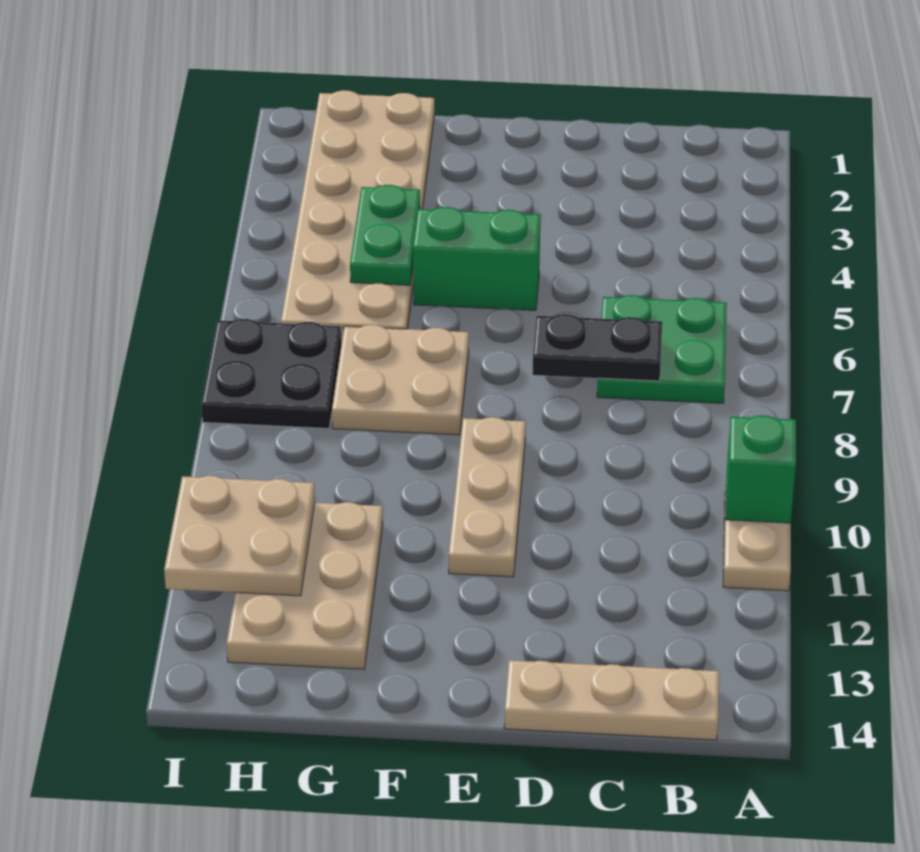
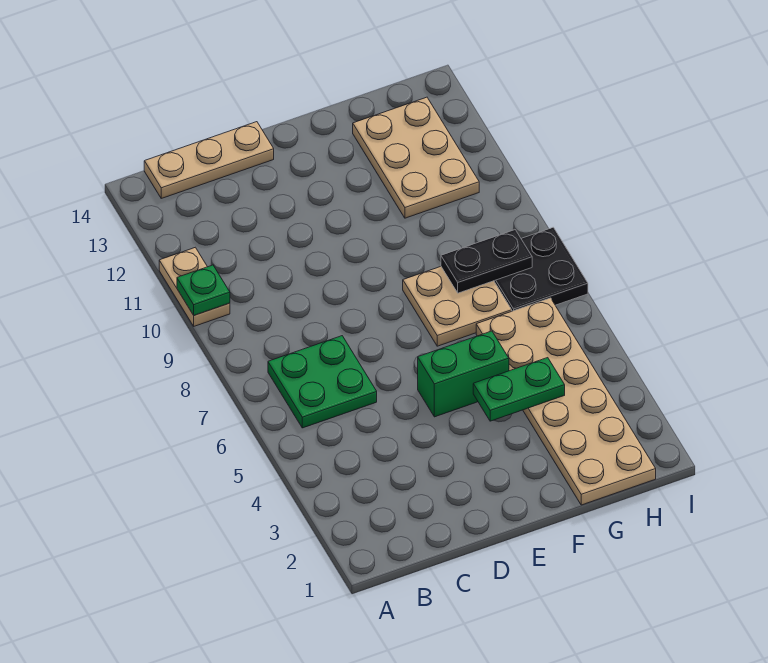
green 1x1 brick [726,415,796,523] -> green 1x1 plate [177,265,230,315]
black 1x2 plate [533,314,662,381] -> black 1x2 plate moved to [441,230,532,293]
tan 1x3 plate [449,417,526,577] -> none
green 1x2 plate [350,185,420,285] -> green 1x2 plate turned to [473,358,565,421]
tan 2x2 plate [164,476,315,596] -> none

